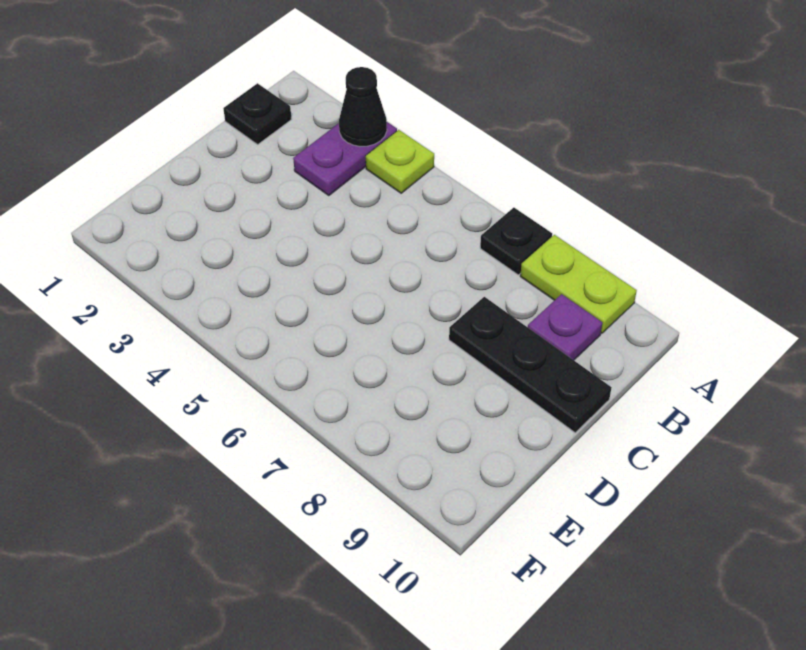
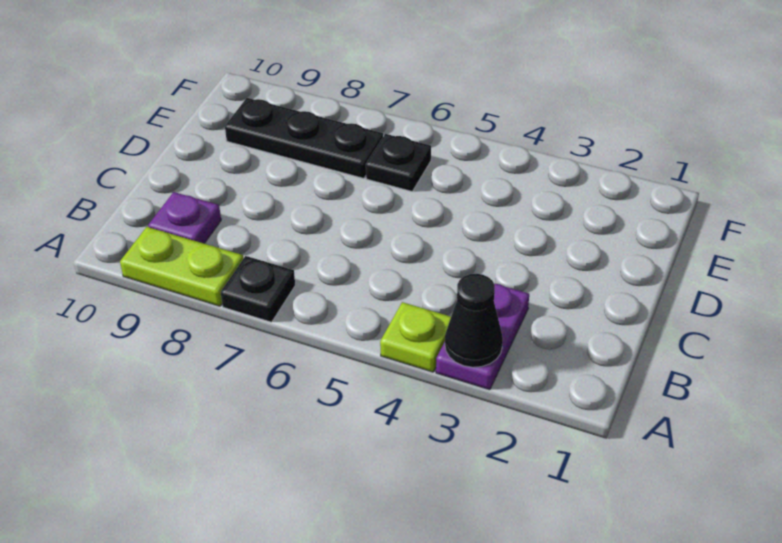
black 1x1 plate [223,83,292,144] -> black 1x1 plate moved to [366,134,431,191]
black 1x3 plate [449,297,612,433] -> black 1x3 plate moved to [225,98,383,178]

